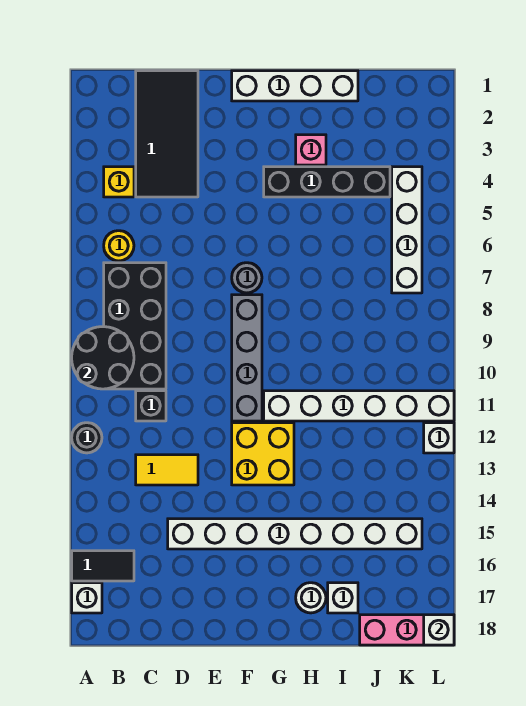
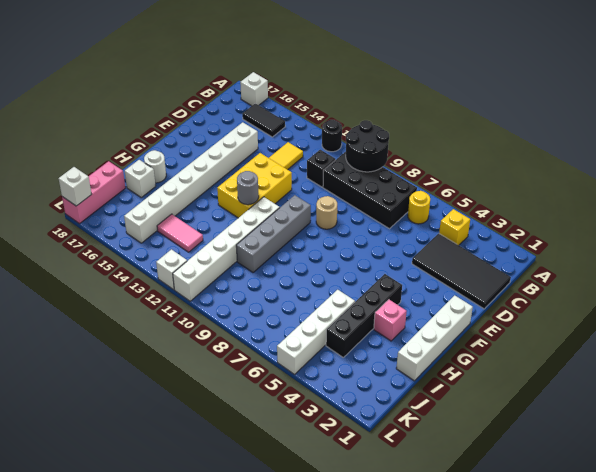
black 1x2 tile [72,551,134,581] -> black 1x2 tile turned to [242,103,285,137]
none -> tan 1x1 round brick [316,196,337,229]
grey 1x1 round brick [232,263,262,293] -> grey 1x1 round brick moved to [237,171,259,205]
grey 1x4 brick [232,295,262,421] -> grey 1x4 brick turned to [236,195,311,273]
yellow 2x2 brick [232,423,294,485] -> yellow 2x3 brick [217,153,292,218]
none -> pink 1x2 tile [157,214,203,252]
white 1x4 brick [392,167,422,293] -> white 1x4 brick turned to [277,290,355,374]

